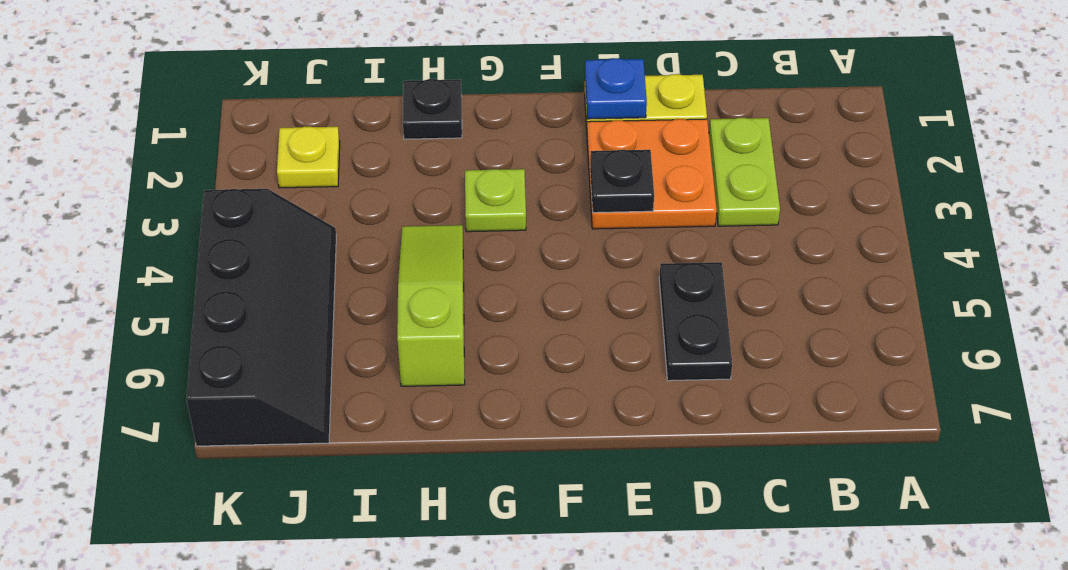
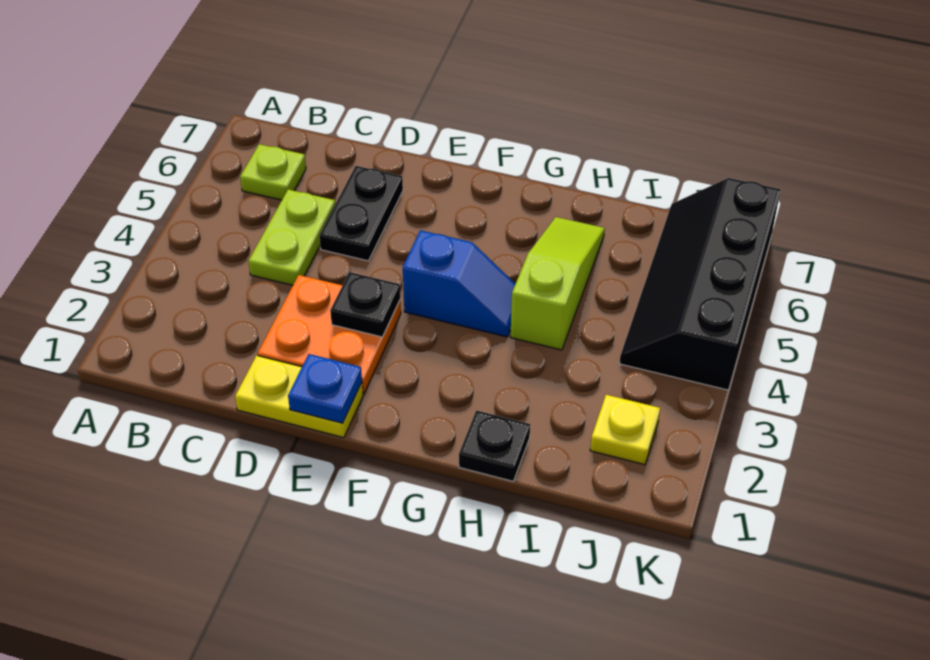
lime 1x2 plate [709,118,780,226] -> lime 1x2 plate moved to [248,189,335,285]
none -> blue 1x2 slope [403,230,516,337]
lime 1x1 plate [465,169,526,232] -> lime 1x1 plate moved to [240,144,306,200]
lime 1x3 slope [397,225,465,386] -> lime 1x3 slope turned to [510,217,605,350]

